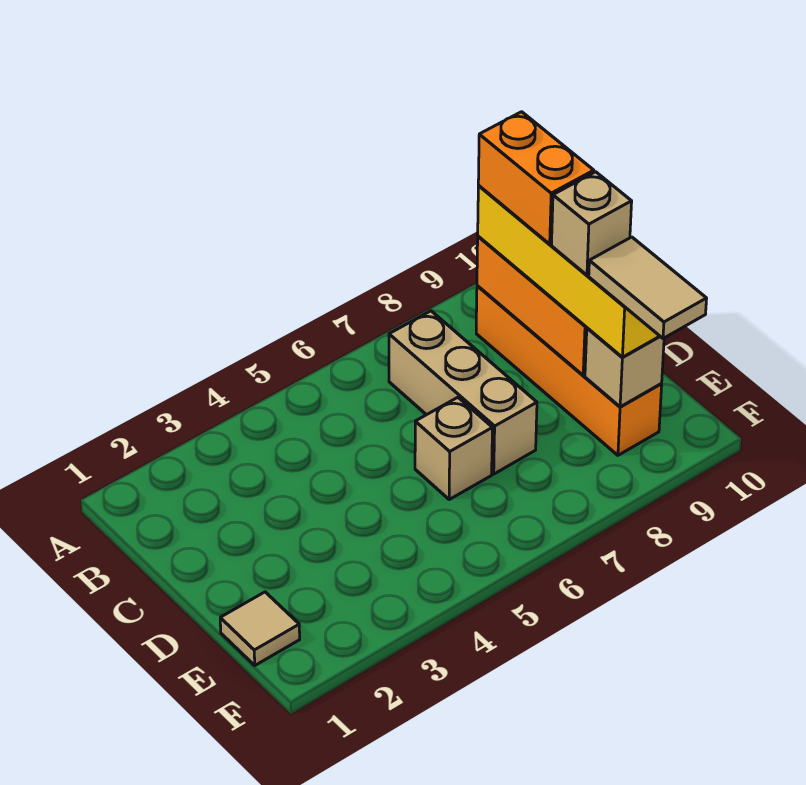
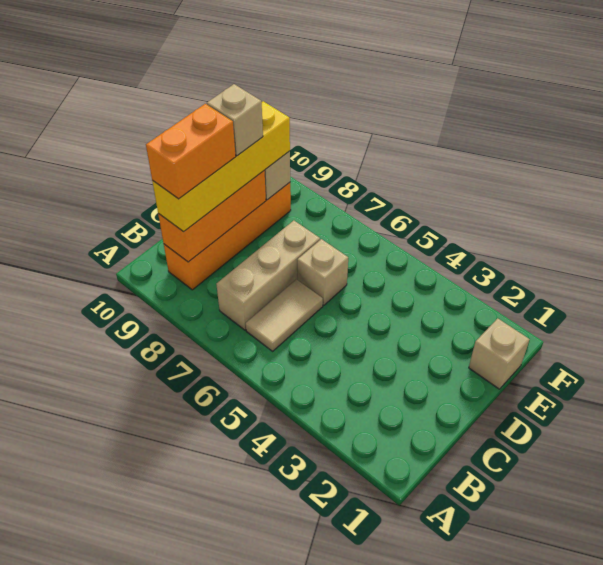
tan 1x1 tile [220,592,300,665] -> tan 1x1 brick [469,318,530,389]
tan 1x2 tile [589,237,707,338] -> tan 1x2 tile moved to [246,279,323,351]

